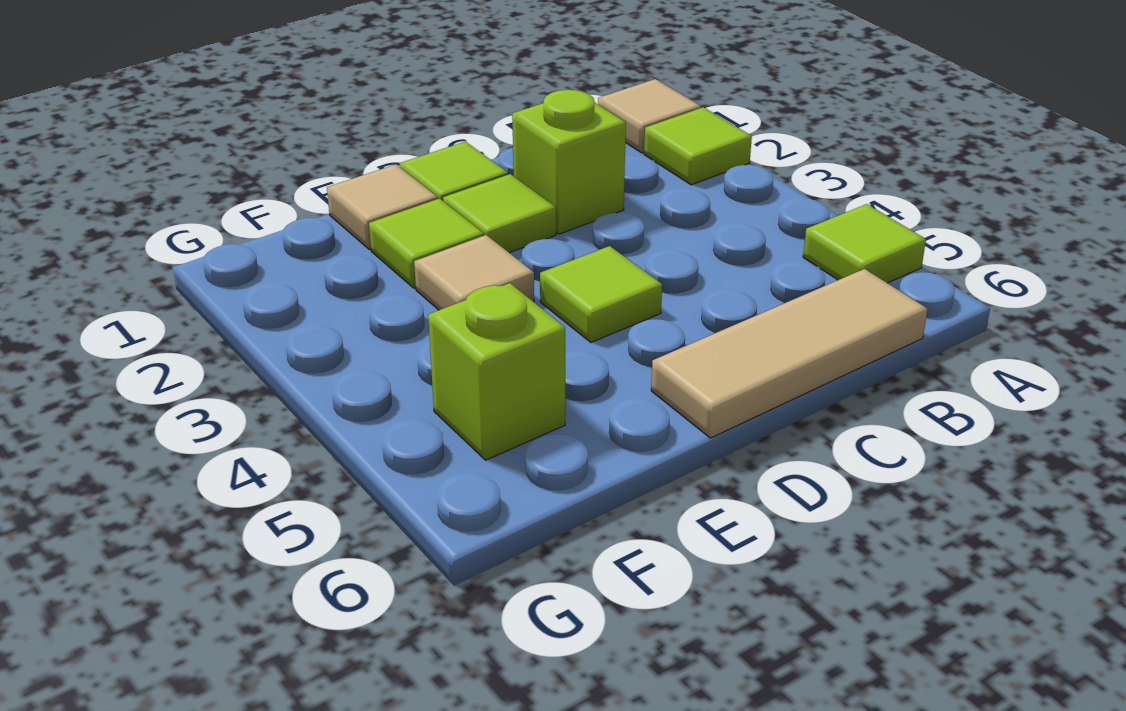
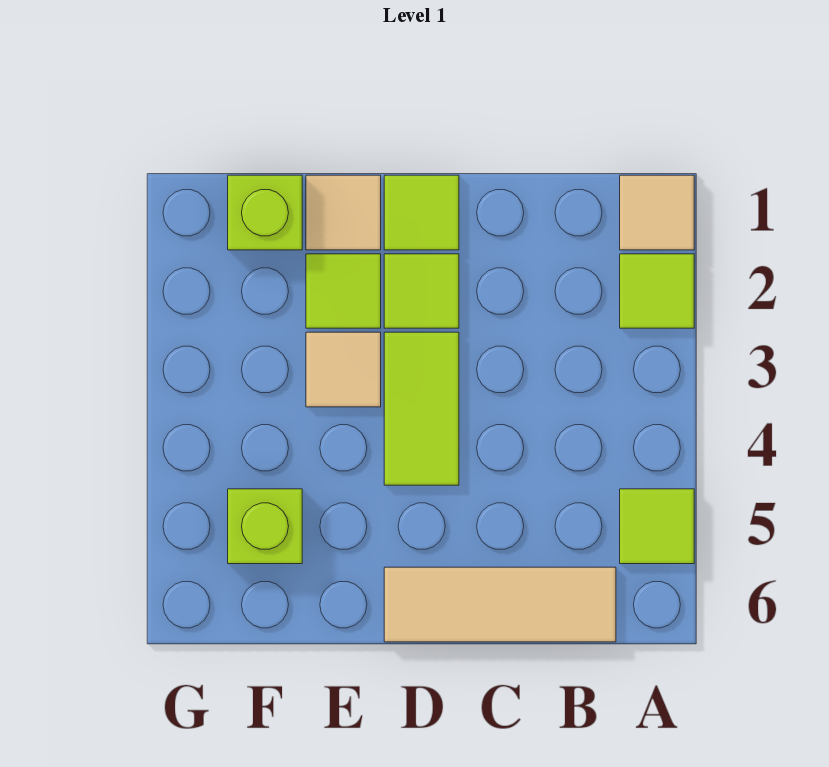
lime 1x1 brick [512,90,626,234] -> lime 1x1 brick moved to [228,175,302,250]
lime 1x1 tile [540,246,662,342] -> lime 1x2 tile [384,332,459,485]

